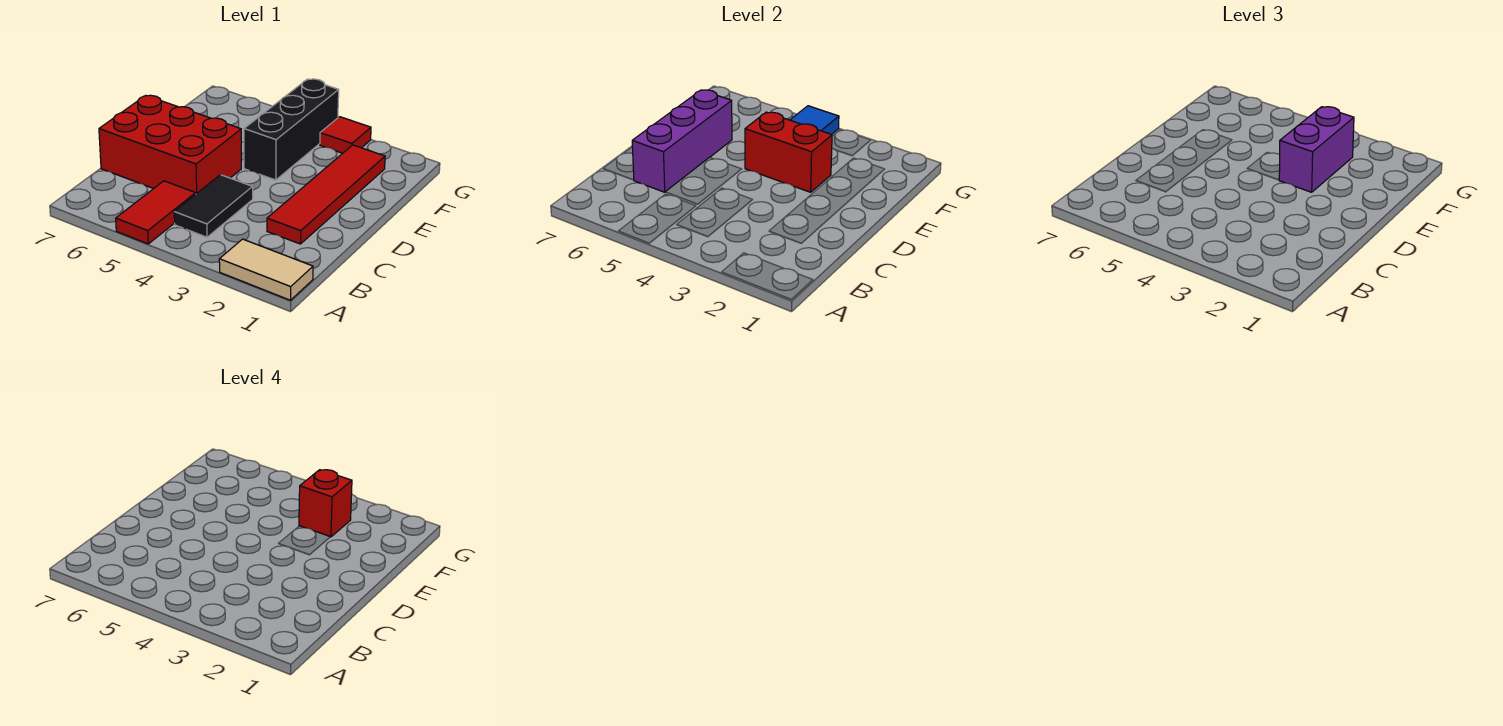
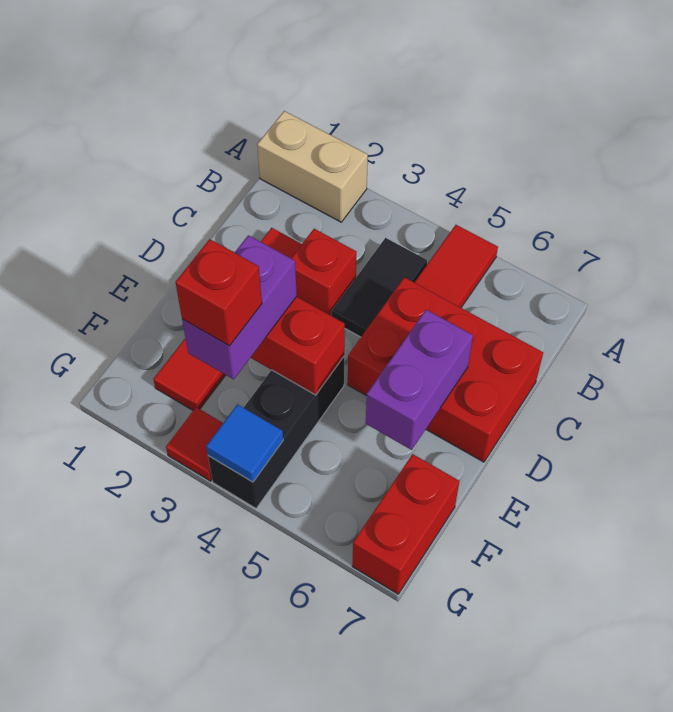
tan 1x2 tile [219,239,313,300] -> tan 1x2 brick [257,111,368,222]
none -> red 1x1 brick [291,229,357,316]
purple 1x3 brick [632,90,732,192] -> purple 1x2 brick [366,310,473,450]
none -> red 1x2 brick [352,454,459,594]

